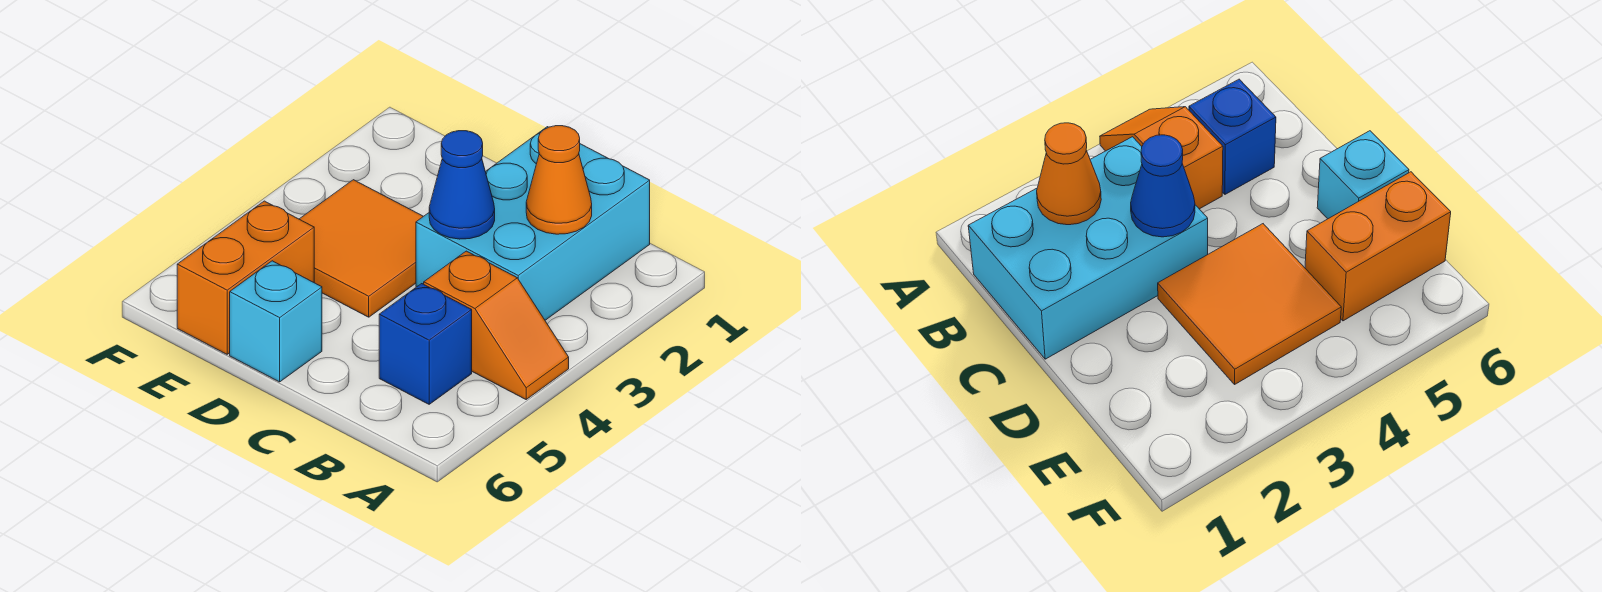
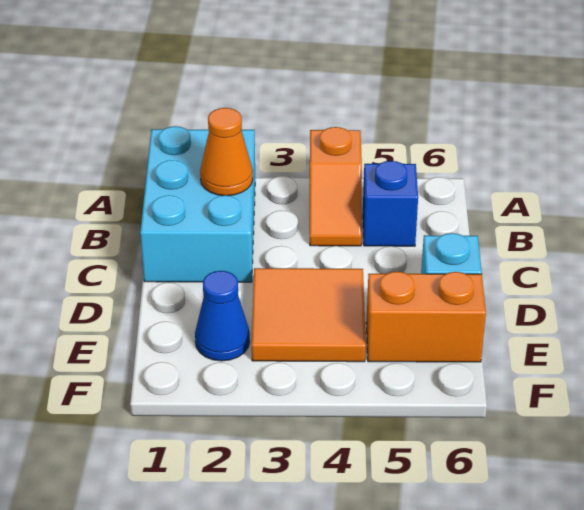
orange 1x2 slope [424,251,569,399] -> orange 1x2 slope turned to [310,127,362,246]
cyan 2x3 brick [416,127,650,320] -> cyan 2x3 brick turned to [140,126,255,282]
blue 1x1 cone [429,131,495,239] -> blue 1x1 cone moved to [195,271,250,361]

